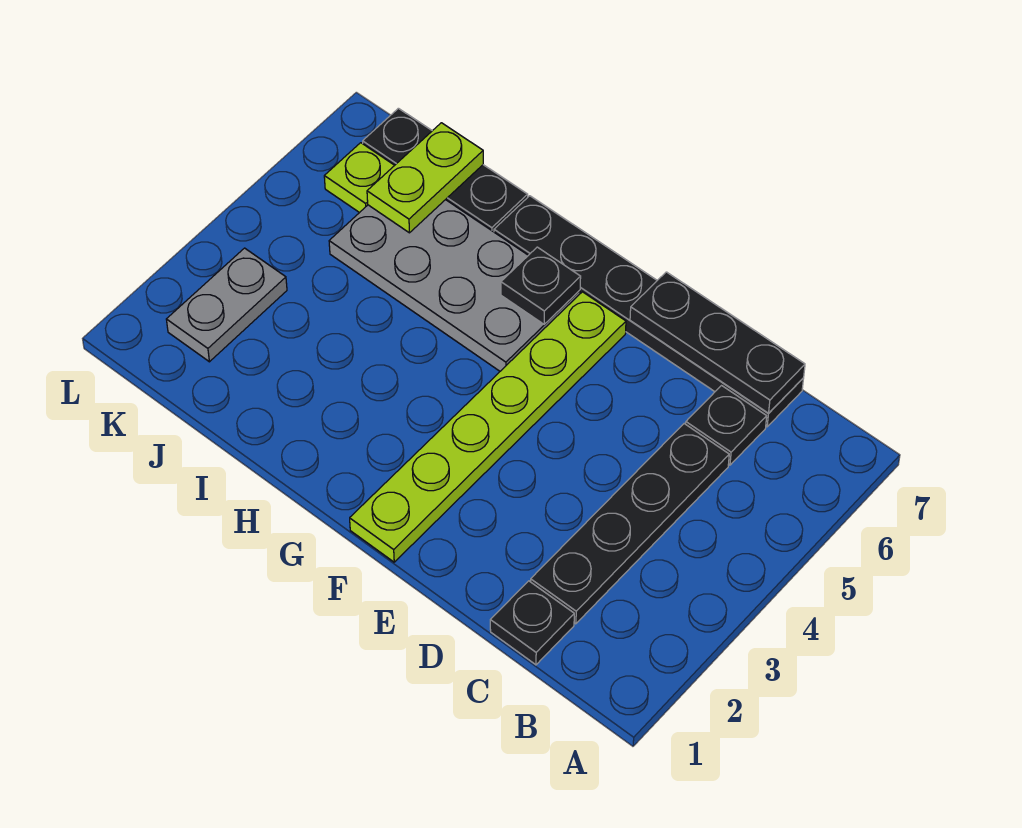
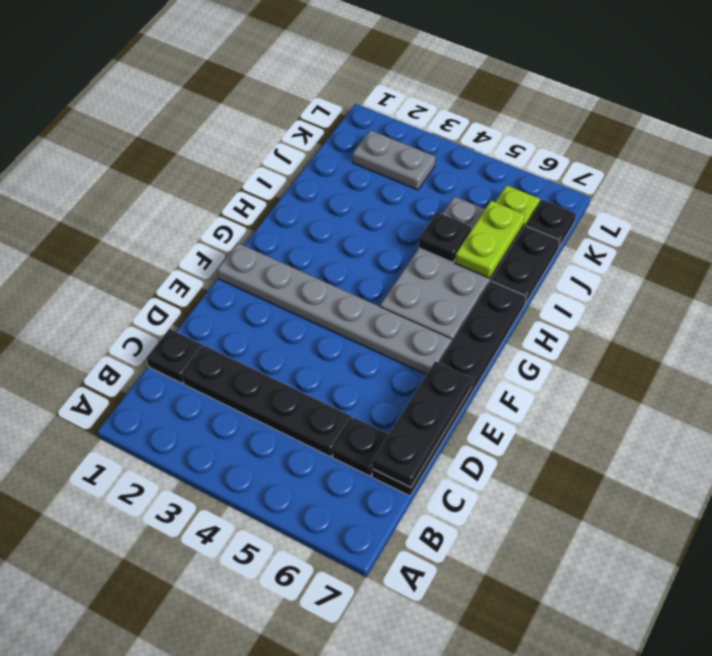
lime 1x6 plate [350,292,626,562] -> grey 1x6 plate [217,243,452,375]
black 1x1 plate [501,247,581,324] -> black 1x1 plate moved to [419,212,471,262]
lime 1x2 plate [367,123,483,233] -> lime 1x2 plate turned to [455,201,525,278]

